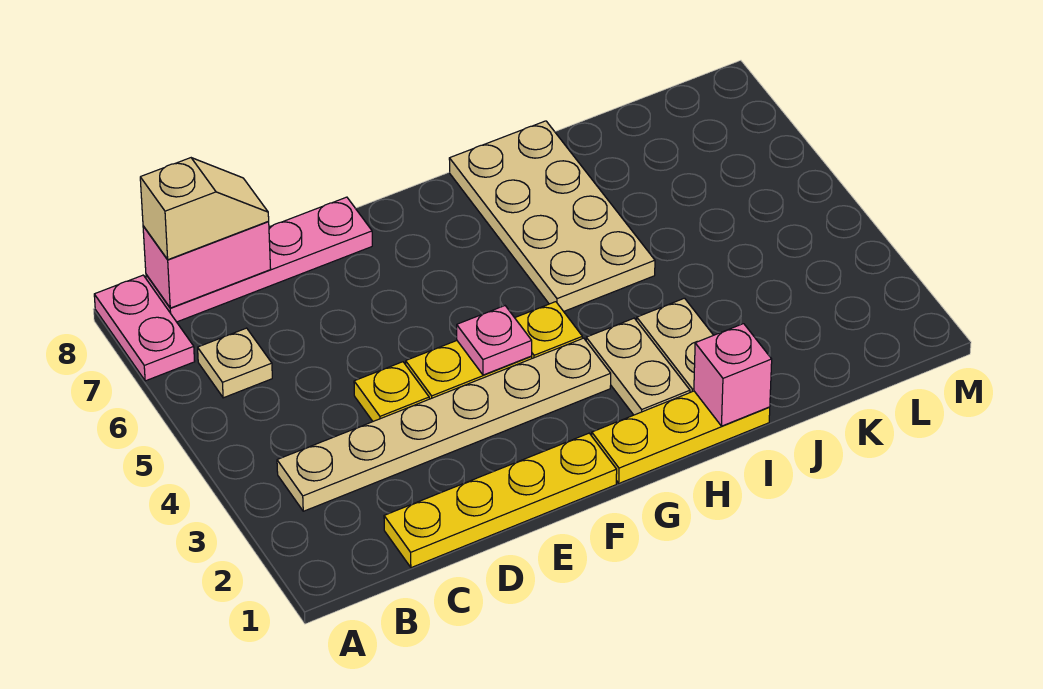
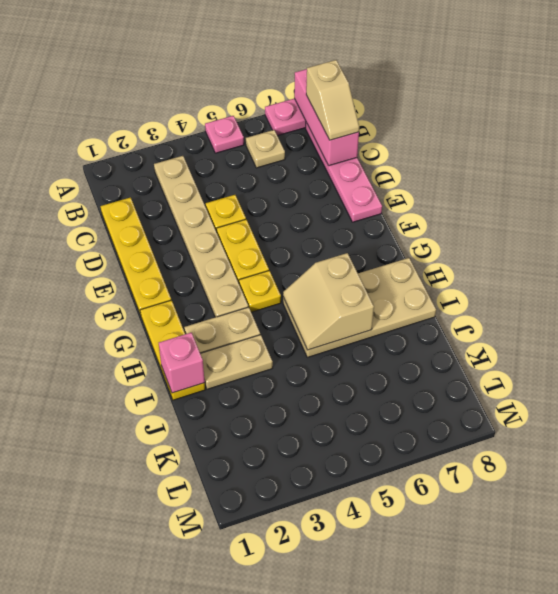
pink 1x2 brick [143,221,271,308] -> pink 1x3 brick [294,69,359,166]
pink 1x1 plate [457,306,532,375] -> pink 1x1 plate moved to [205,116,244,153]
none -> tan 2x2 slope [283,253,374,350]

